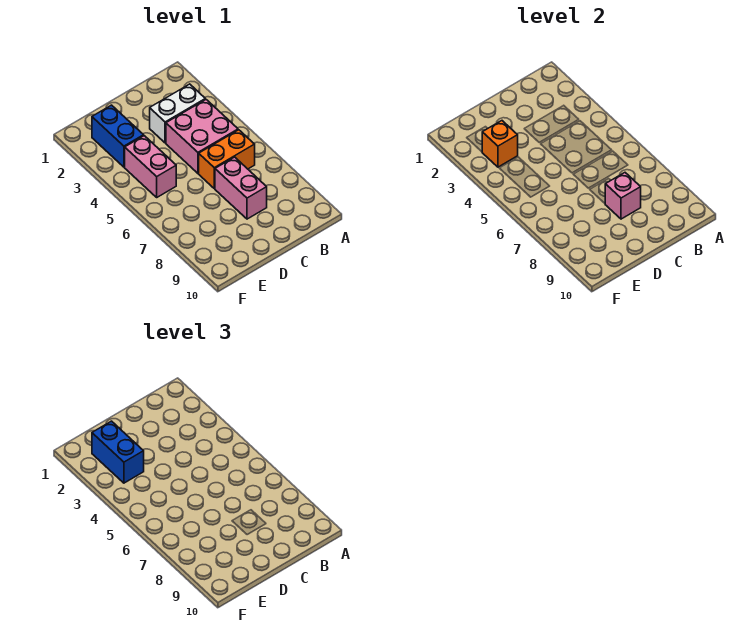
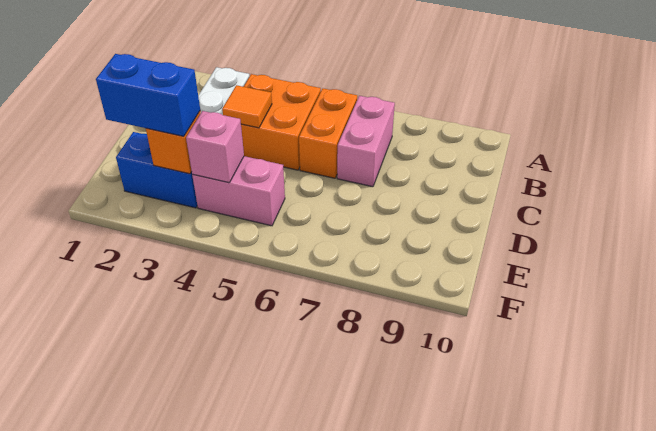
pink 2x2 brick [166,99,238,173] -> orange 2x2 brick [241,74,321,170]
none -> orange 1x1 tile [222,85,272,128]
pink 1x2 brick [215,157,267,219] -> pink 1x2 brick turned to [337,96,395,187]
pink 1x1 brick [605,173,641,219] -> pink 1x1 brick moved to [186,111,244,183]

